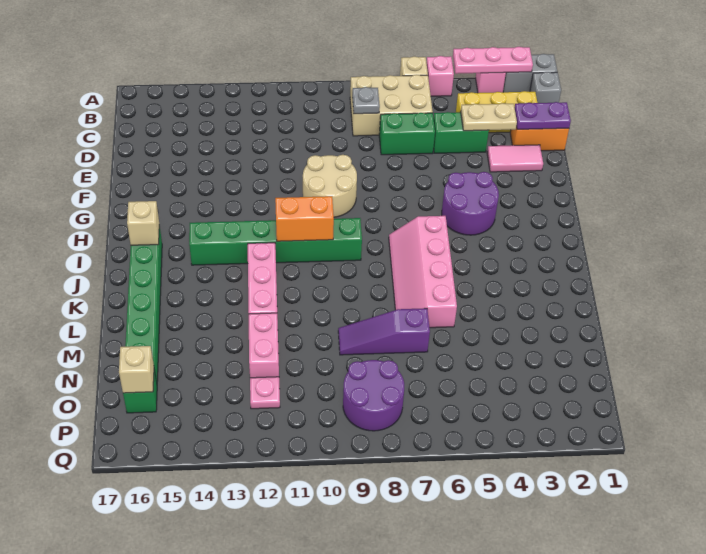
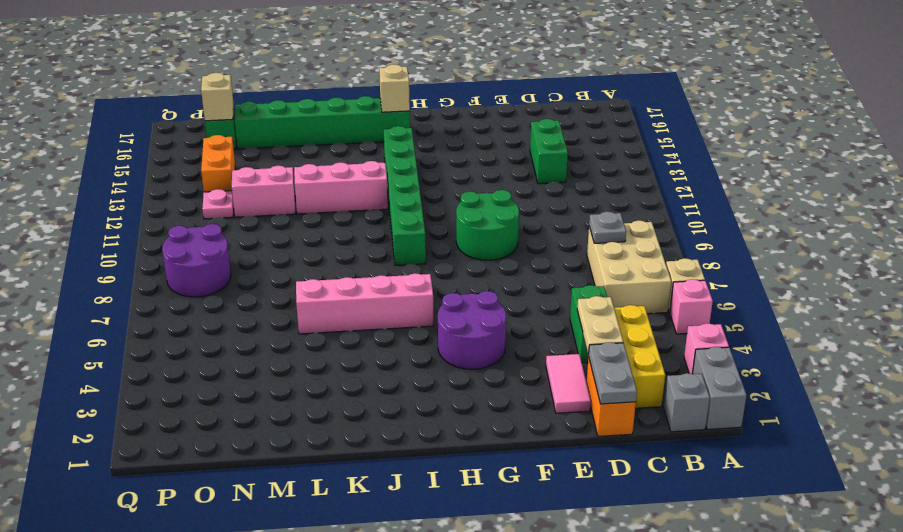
pink 1x3 plate [453,47,533,74] -> none
purple 1x2 plate [514,102,571,129] -> grey 1x2 plate [589,342,637,404]
green 1x2 brick [379,113,435,155] -> green 1x2 brick moved to [530,119,568,184]
tan 2x2 round brick [303,155,357,217] -> green 2x2 round brick [456,190,519,260]
orange 1x2 brick [275,196,334,241] -> orange 1x2 brick moved to [201,135,235,192]
purple 1x3 slope [338,308,430,355] -> none

